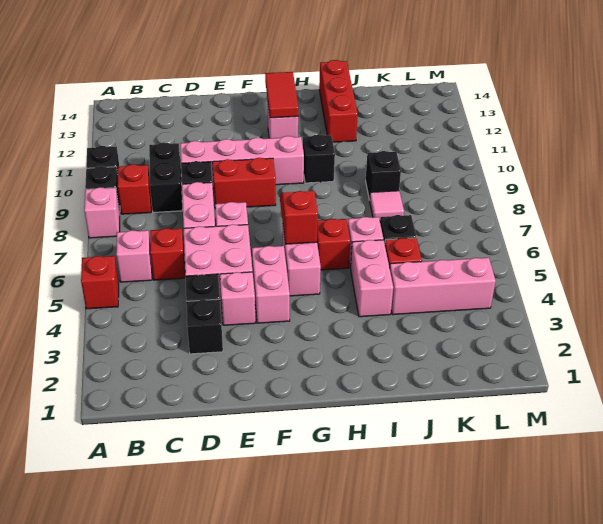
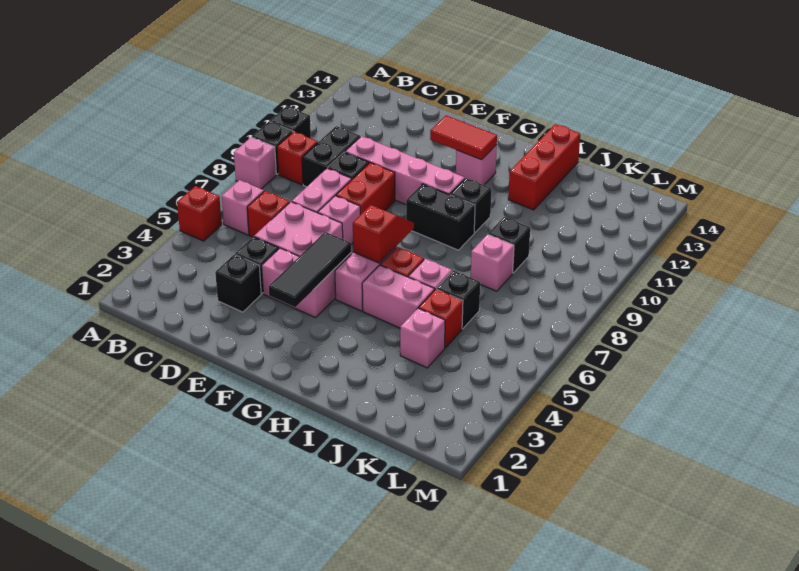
red 1x2 brick [212,158,276,207] -> red 1x2 brick turned to [336,163,395,215]
none -> black 1x3 tile [269,232,351,307]
none -> black 1x2 brick [406,184,475,250]
red 1x2 tile [265,72,298,118] -> red 1x2 tile turned to [430,115,497,160]
pink 1x2 brick [351,240,393,317] -> pink 1x2 brick turned to [362,265,434,328]
pink 1x3 brick [390,258,496,315] -> pink 1x1 brick [400,308,445,368]
pink 1x1 tile [370,191,404,220] -> pink 1x1 brick [471,234,514,291]

